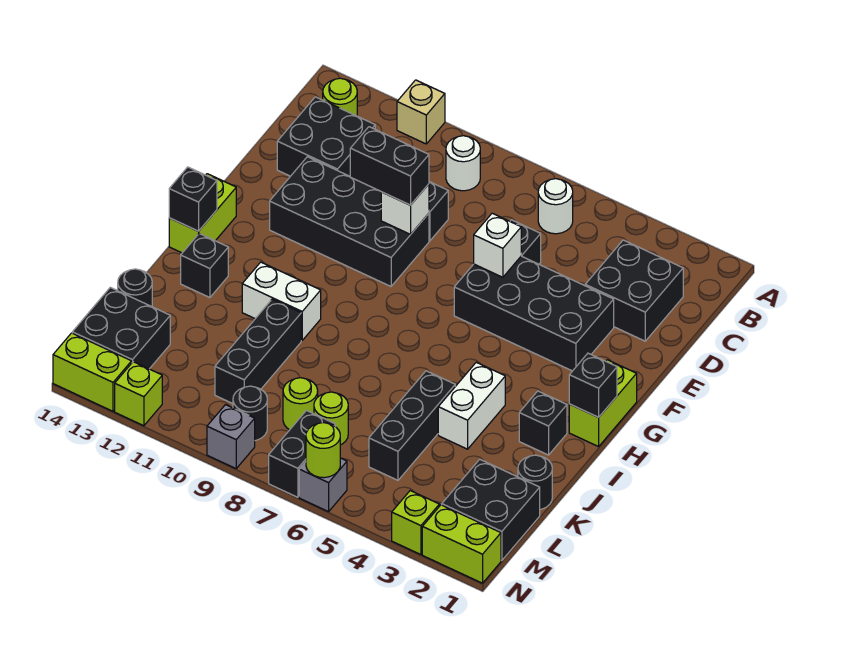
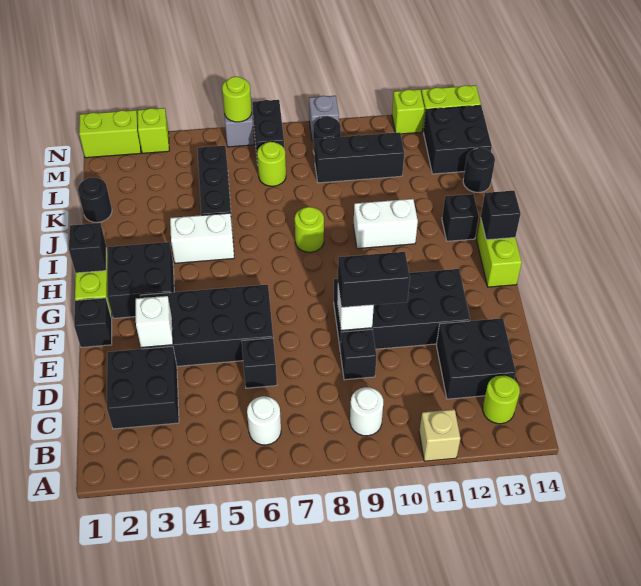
white 1x1 brick [474,213,521,277] -> white 1x1 brick moved to [136,296,173,348]
black 1x1 brick [519,391,567,455] -> black 1x1 brick moved to [74,298,112,347]
white 1x2 brick [438,362,505,449] -> white 1x2 brick turned to [170,213,234,263]
black 1x3 brick [215,299,301,404] -> black 1x3 brick turned to [315,133,404,183]
black 2x2 brick [442,459,540,560] -> black 2x2 brick moved to [108,242,174,318]
lime 1x1 round brick [283,378,318,430] -> lime 1x1 round brick moved to [295,207,324,252]

